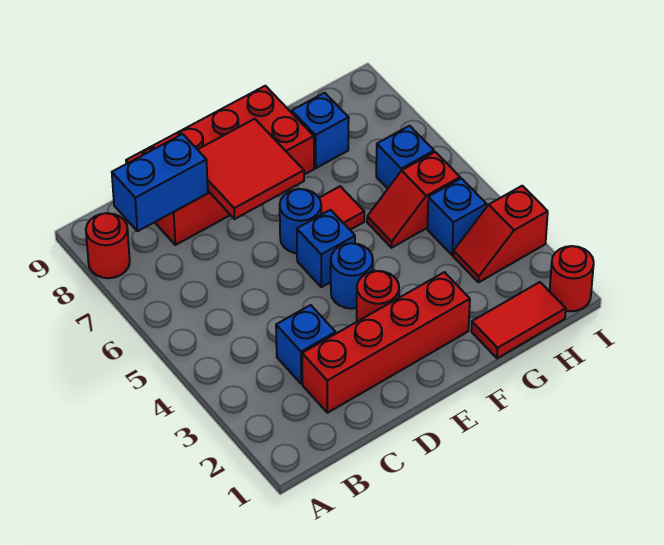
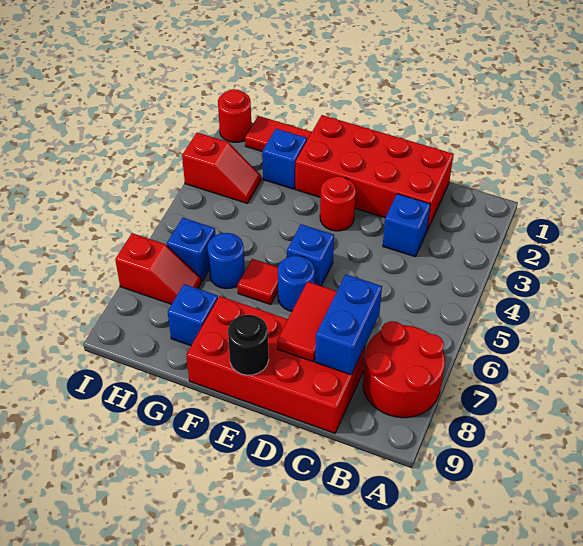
red 1x1 round brick [86,213,130,278] -> red 2x2 round brick [363,321,445,418]
blue 1x2 brick [112,134,208,231] -> blue 1x2 brick turned to [315,274,382,375]
red 1x4 brick [302,272,470,413] -> red 2x4 brick [295,115,453,230]
red 2x2 tile [198,119,304,219] -> red 1x2 tile [277,282,337,362]
blue 1x1 round brick [331,243,373,309] -> blue 1x1 round brick moved to [208,233,245,289]
none -> black 1x1 round brick [228,315,269,375]
red 1x2 slope [367,152,460,248] -> red 1x2 slope moved to [115,233,201,304]
blue 1x1 brick [427,178,486,255] -> blue 1x1 brick moved to [262,129,307,189]

